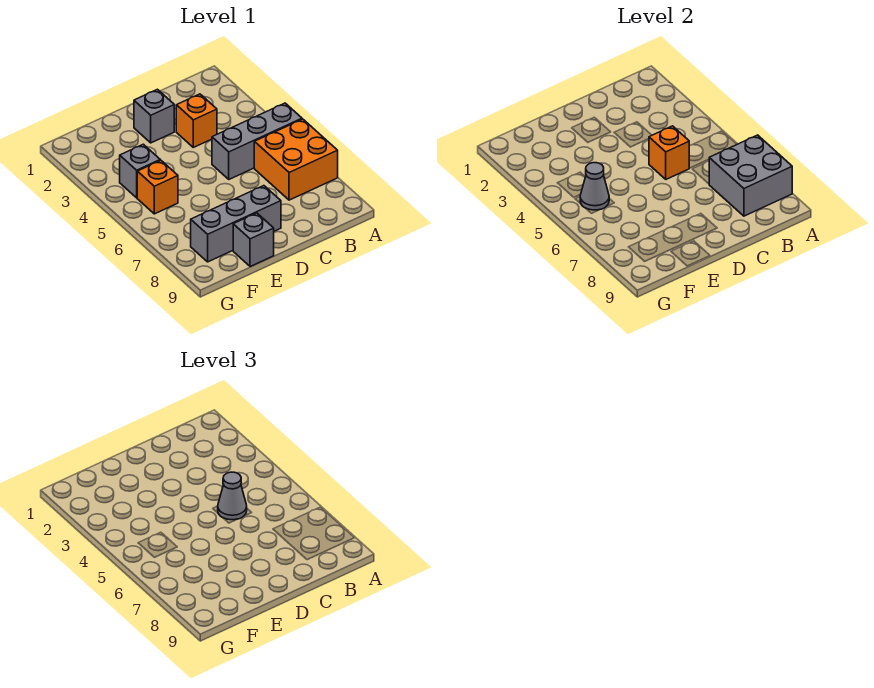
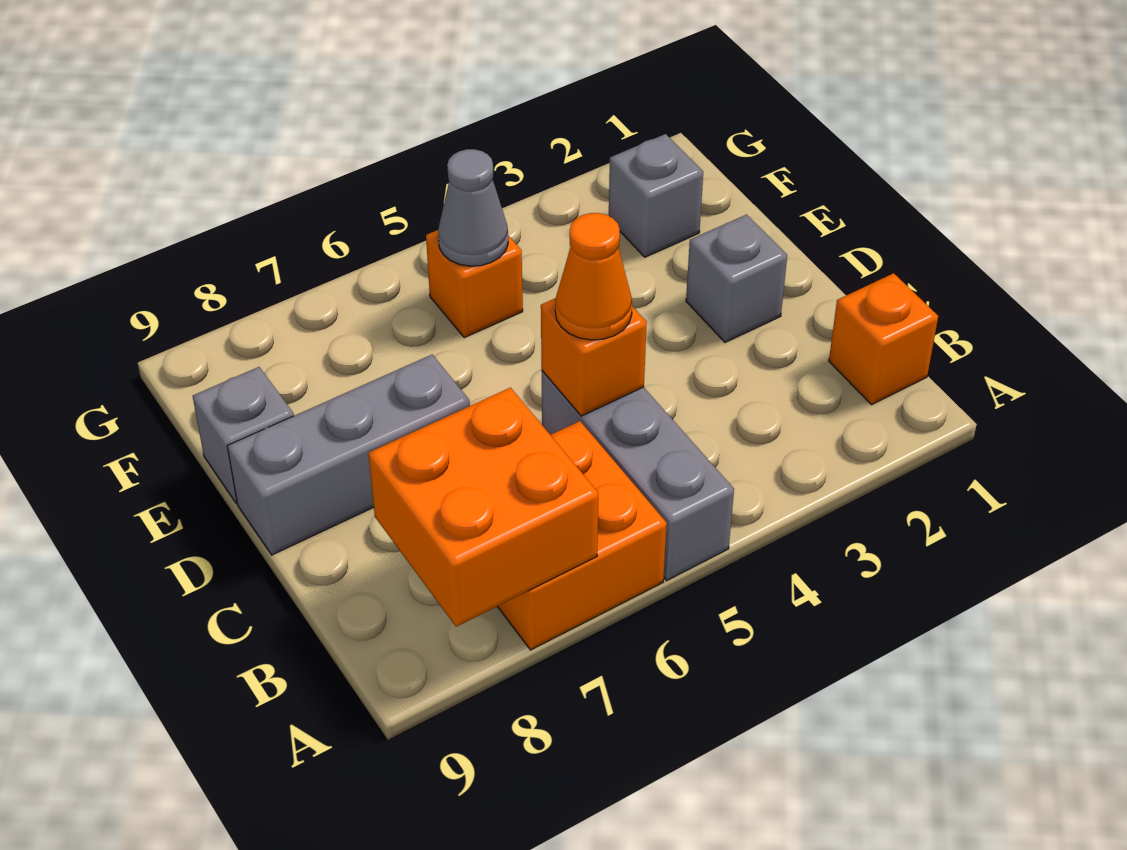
grey 2x2 brick [709,135,792,216] -> orange 2x2 brick [368,388,598,627]
orange 1x1 brick [176,94,217,147] -> orange 1x1 brick moved to [829,273,938,405]
grey 1x1 cone [218,472,247,520] -> orange 1x1 cone [555,213,632,340]
grey 1x3 brick [191,186,281,262] -> grey 1x3 brick turned to [227,355,470,555]
grey 1x1 brick [120,144,160,198] -> grey 1x1 brick moved to [609,134,703,257]

